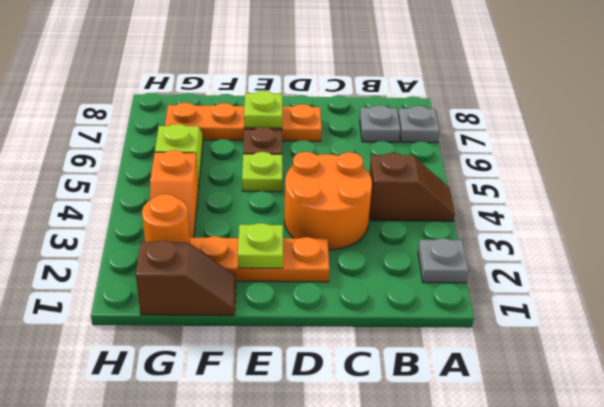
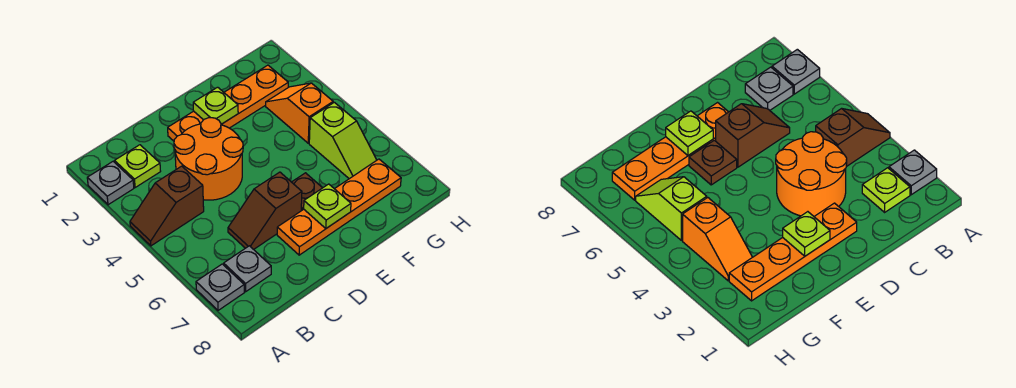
lime 1x1 plate [242,152,282,192] -> lime 1x1 plate moved to [115,145,161,188]
brown 1x2 slope [136,241,236,316] -> brown 1x2 slope moved to [228,172,302,249]
orange 1x1 round brick [142,194,190,243] -> none

